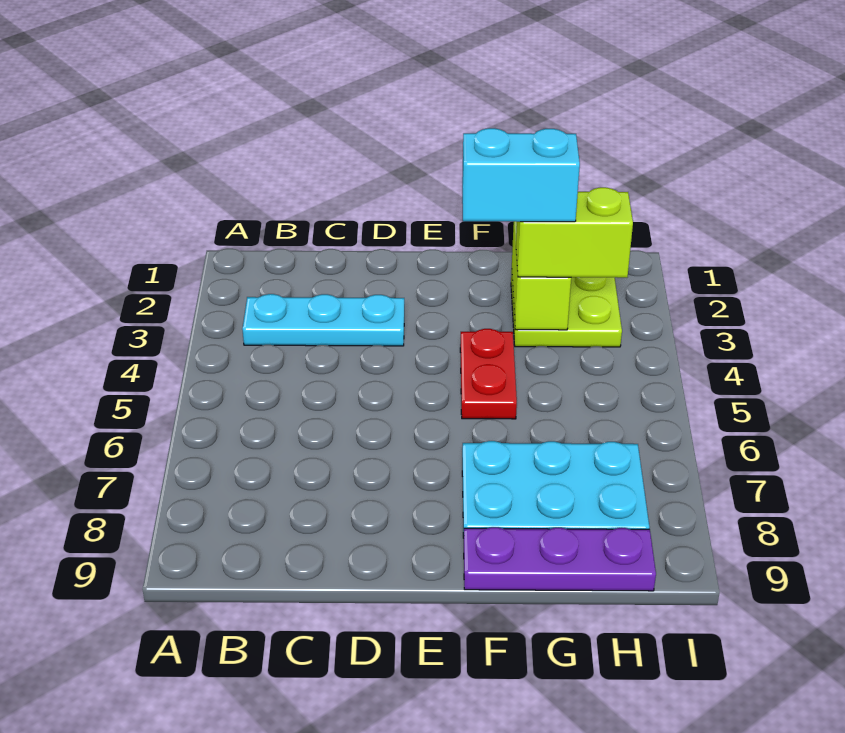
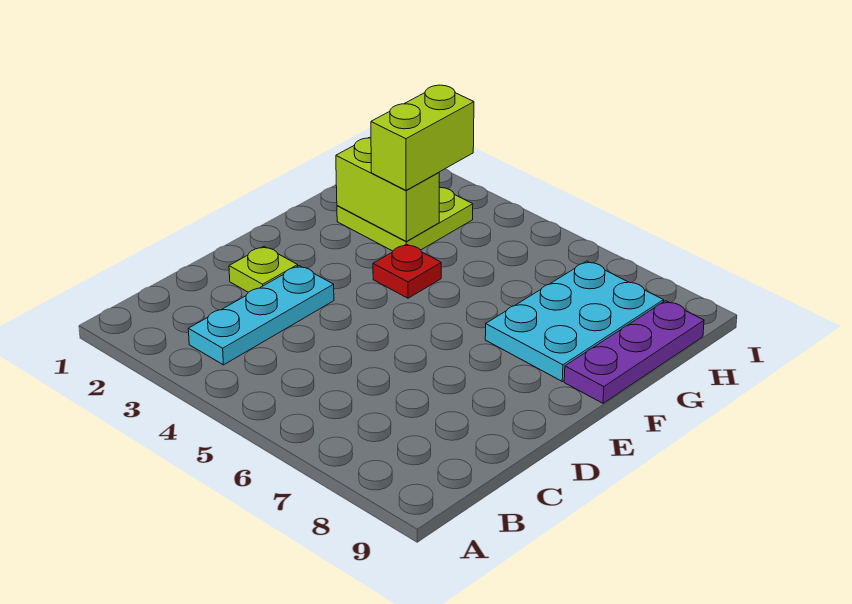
none -> lime 1x1 plate [229,246,298,292]
cyan 1x2 brick [462,128,580,222] -> none
red 1x2 plate [460,329,517,419] -> red 1x1 plate [373,244,441,298]

